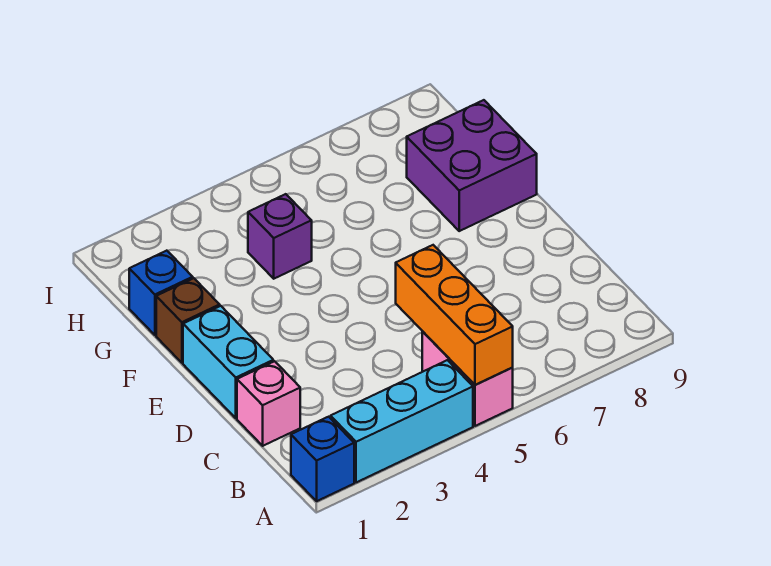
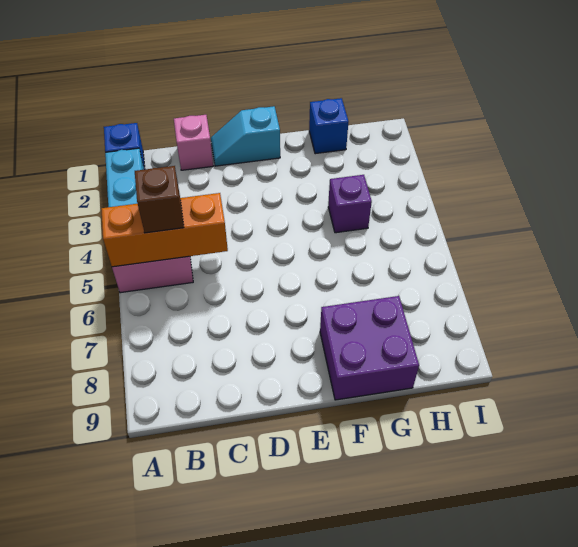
cyan 1x2 brick [183,306,273,418] -> cyan 1x2 slope [211,106,280,166]
brown 1x1 brick [156,278,220,363] -> brown 1x1 brick moved to [135,166,184,233]

